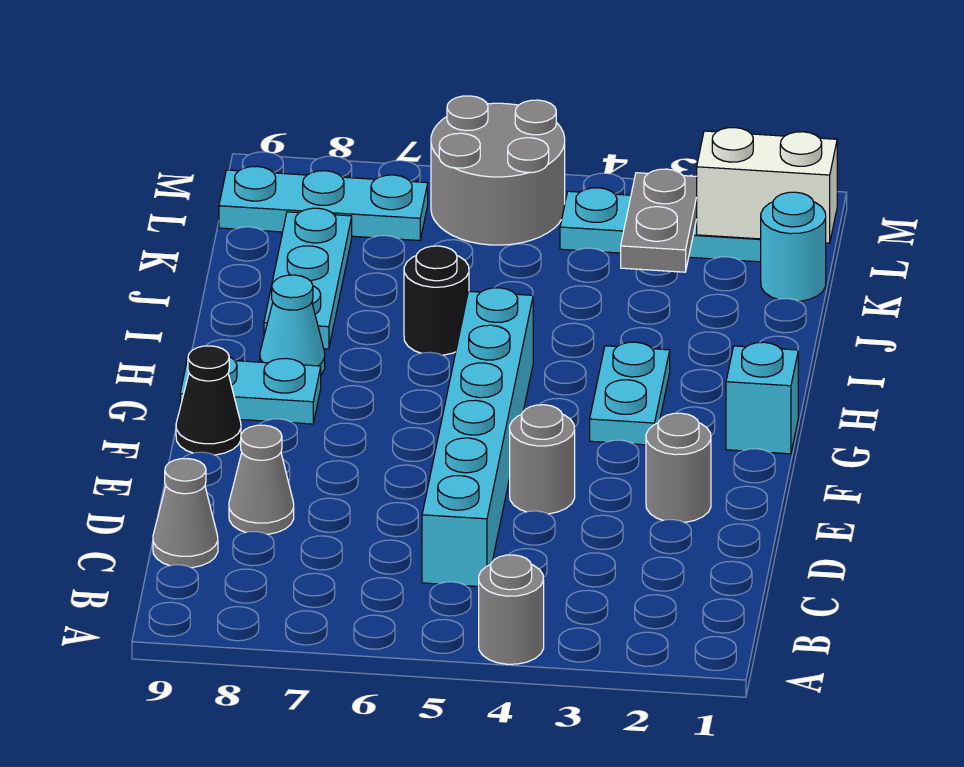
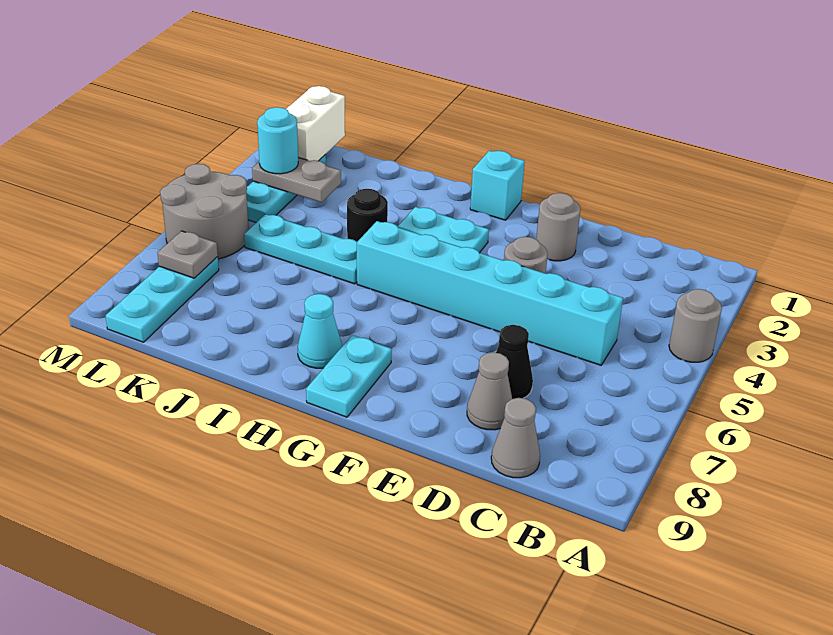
black 1x1 cone [176,346,241,455] -> black 1x1 cone moved to [496,325,533,399]
black 1x1 round brick [404,246,469,355] -> black 1x1 round brick moved to [347,189,388,242]
cyan 1x3 plate [264,208,352,349] -> cyan 1x3 plate moved to [244,214,357,284]
cyan 1x1 round brick [761,192,826,301] -> cyan 1x1 round brick moved to [257,107,298,174]
none -> grey 1x1 plate [158,231,218,278]

